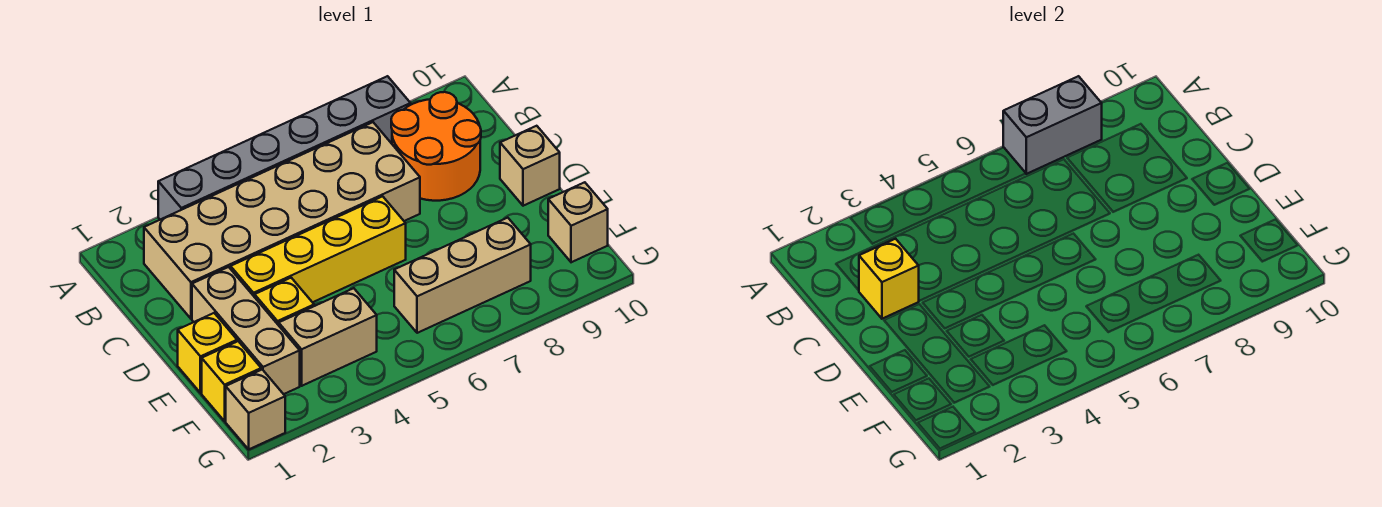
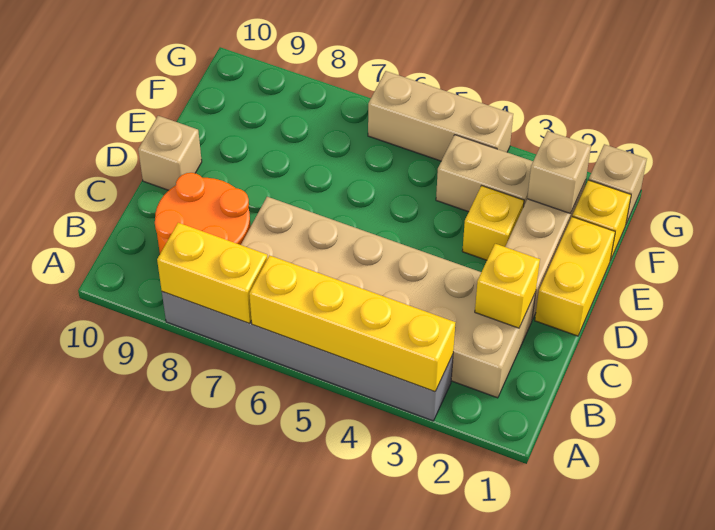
grey 1x2 brick [1003,76,1102,174] -> yellow 1x2 brick [157,223,267,324]
yellow 1x4 brick [231,196,406,302] -> yellow 1x4 brick moved to [249,255,456,392]
yellow 1x1 brick [178,313,237,393] -> yellow 1x2 brick [535,217,615,336]
tan 1x3 brick [394,218,531,333] -> tan 1x3 brick moved to [368,71,513,161]
tan 1x1 brick [548,182,608,262] -> tan 1x1 brick moved to [527,131,591,213]

